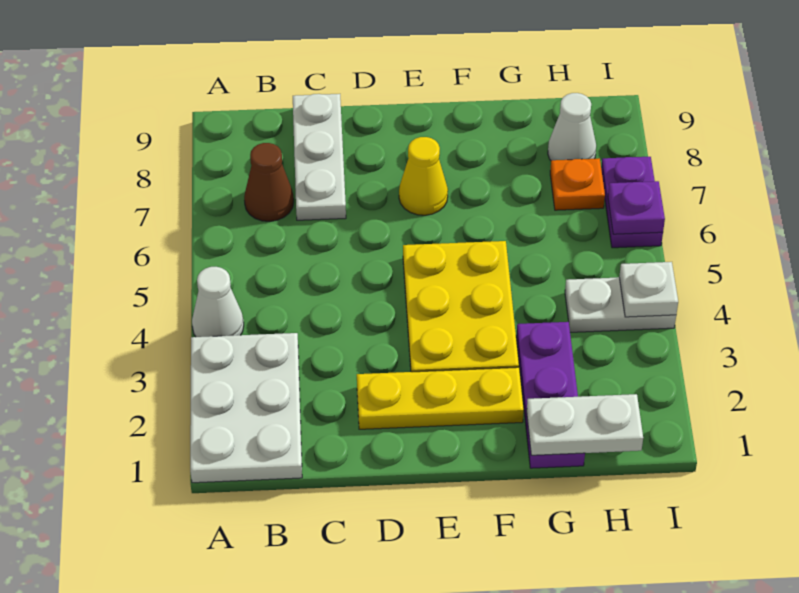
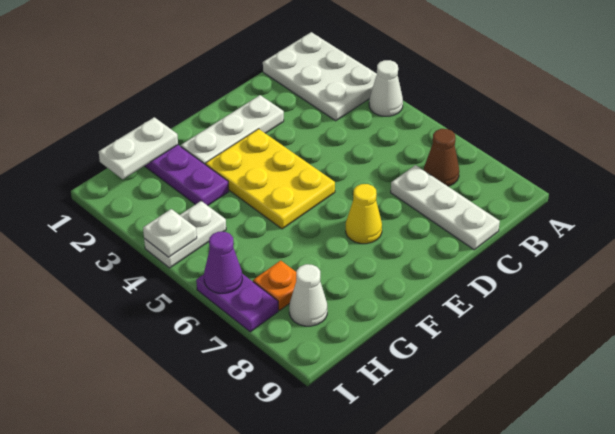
yellow 1x3 plate [357,367,524,429] -> white 1x3 plate [181,95,284,165]
purple 1x1 plate [608,181,665,234] -> purple 1x1 cone [204,232,242,293]

